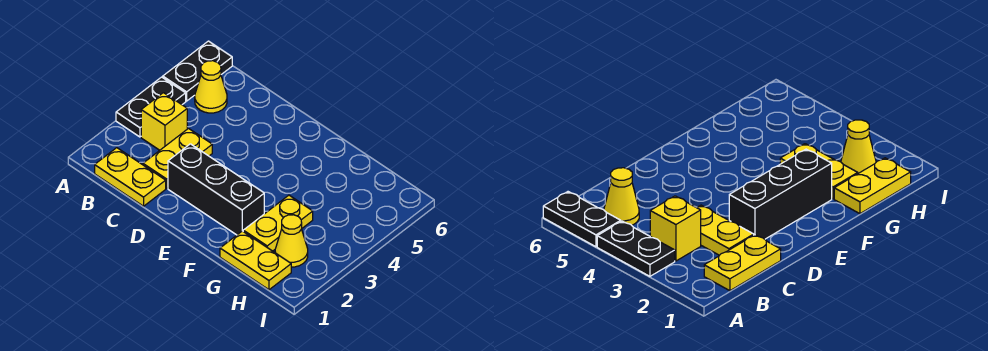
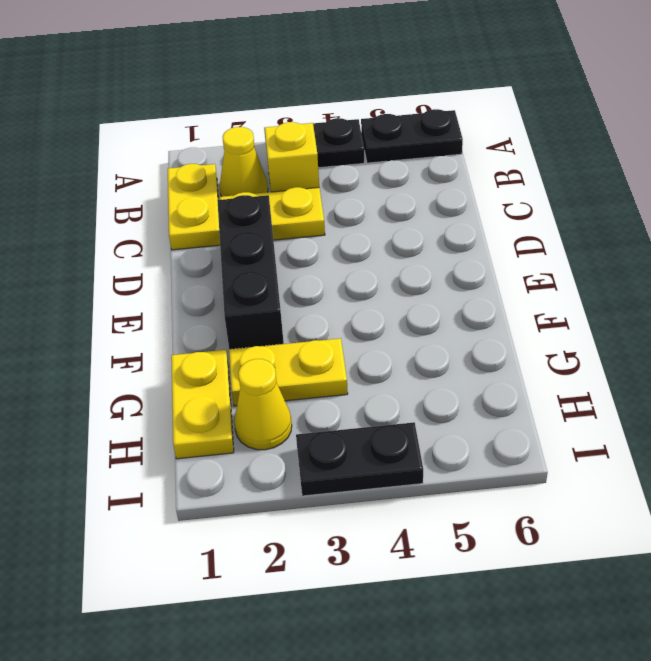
yellow 1x1 cone [195,61,227,113] -> yellow 1x1 cone moved to [220,127,268,197]
none -> black 1x2 plate [296,422,423,496]

